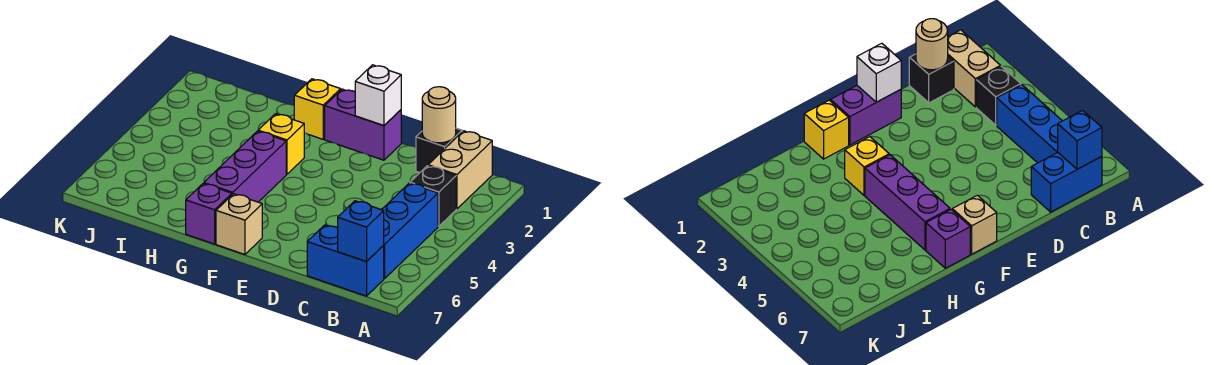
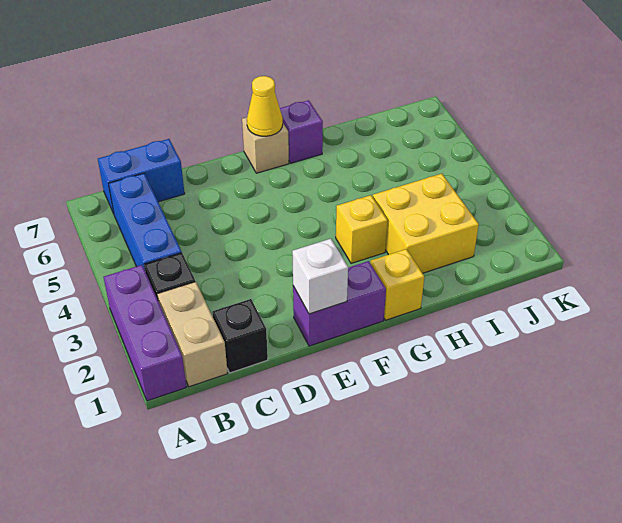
blue 1x1 brick [338,201,384,262] -> none
tan 1x1 round brick [422,87,456,143] -> none
none -> yellow 1x1 cone [247,76,283,136]
purple 1x3 brick [204,131,286,202] -> purple 1x3 brick moved to [104,265,186,401]
none -> yellow 2x2 brick [373,174,479,273]

